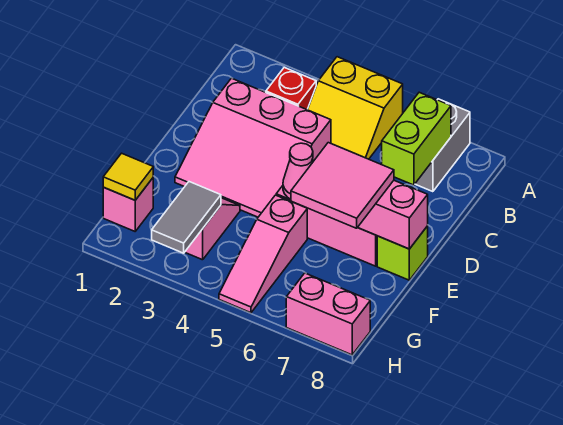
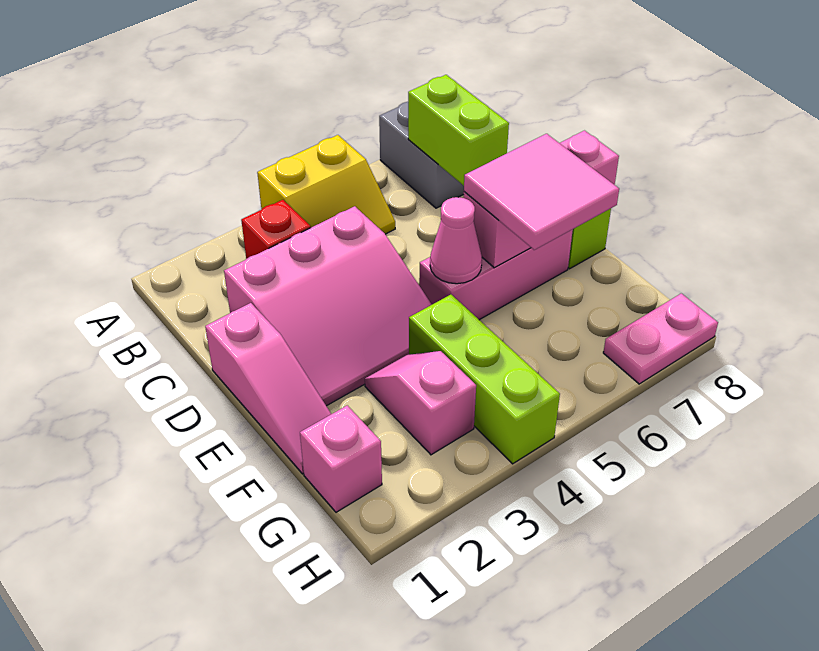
none -> lime 1x3 brick [409,295,560,464]
pink 1x3 slope [219,195,307,313] -> pink 1x3 slope moved to [205,303,331,474]
yellow 1x1 tile [103,153,153,200] -> none
grey 1x2 tile [152,182,221,253] -> none
pink 1x2 brick [286,273,370,355] -> pink 1x2 plate [603,293,718,384]

